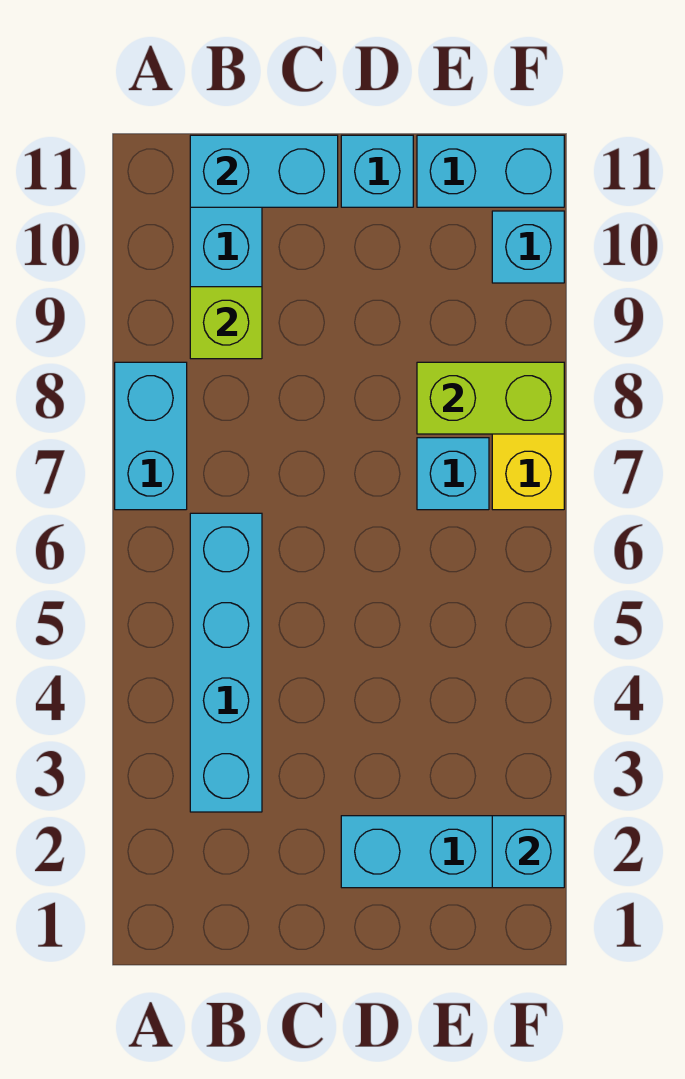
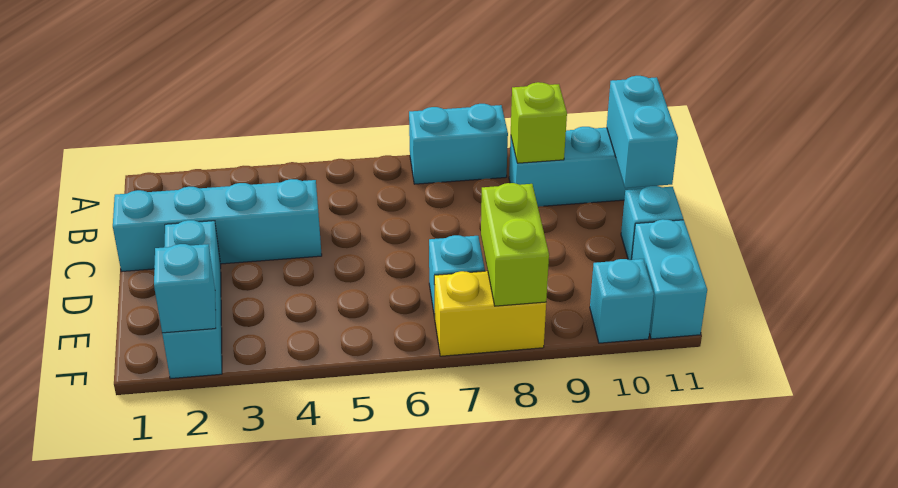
cyan 1x4 brick [190,513,262,812] -> cyan 1x4 brick moved to [113,179,322,272]

